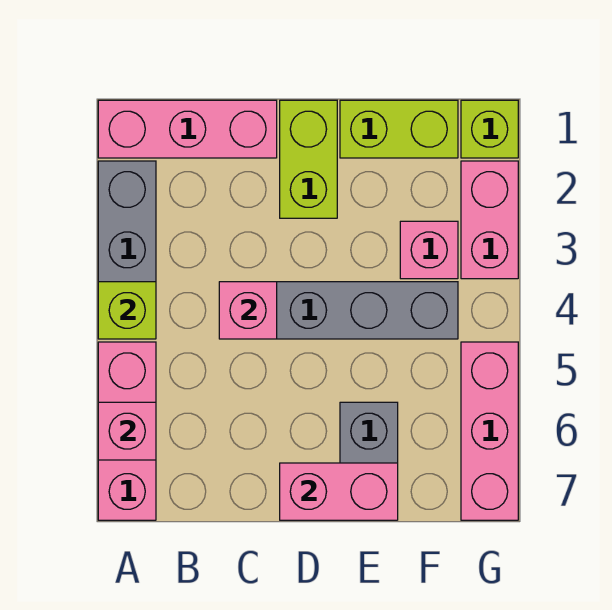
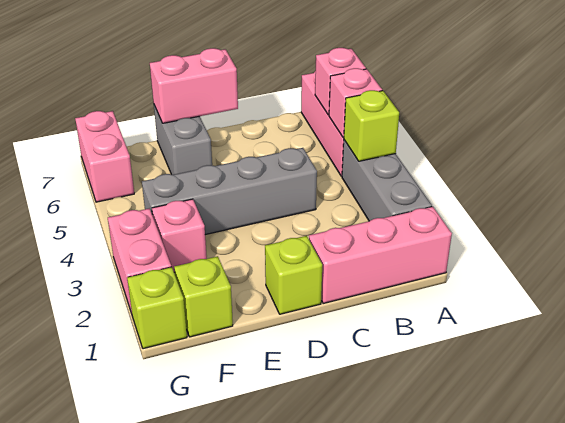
pink 1x1 brick [219,282,277,339] -> pink 1x1 brick moved to [329,68,382,138]
lime 1x2 brick [280,100,337,218] -> lime 1x1 brick [265,236,322,314]
lime 1x2 brick [340,100,458,158] -> lime 1x1 brick [174,256,233,337]
pink 1x3 brick [461,342,518,520] -> pink 1x2 brick [75,111,134,202]

